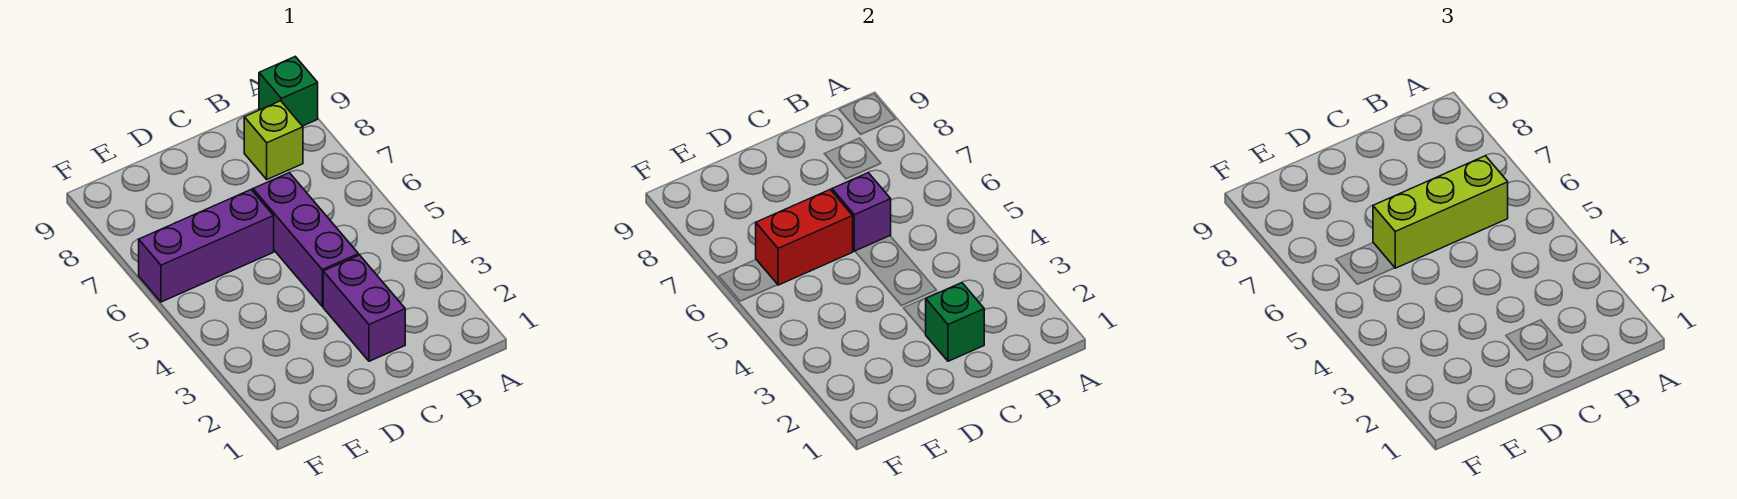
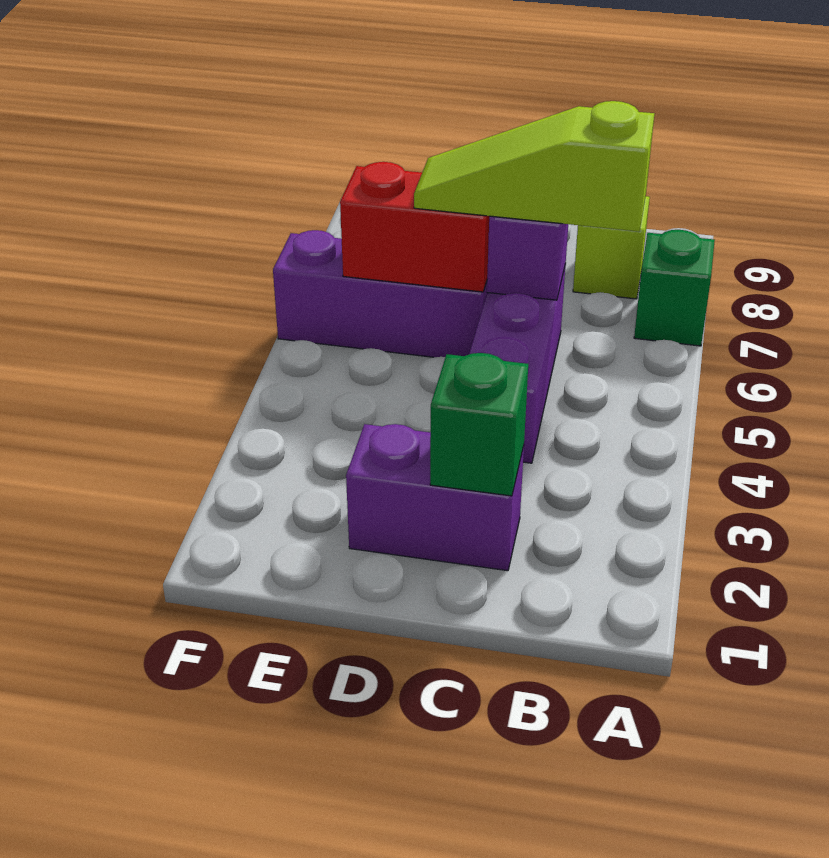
green 1x1 brick [259,56,318,126] -> green 1x1 brick moved to [634,230,715,346]
lime 1x3 brick [1373,156,1508,268] -> lime 1x3 slope [414,101,654,231]
purple 1x2 brick [323,255,405,361] -> purple 1x2 brick turned to [346,424,524,571]

